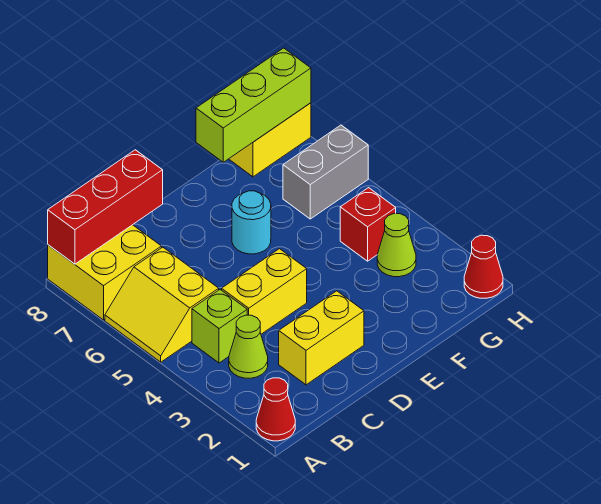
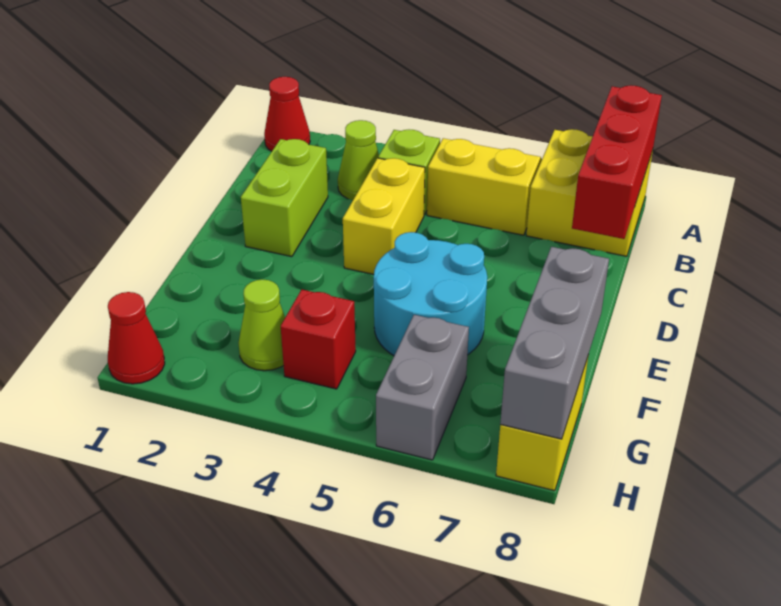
yellow 1x2 brick [279,291,364,385] -> lime 1x2 brick [241,139,328,257]
cyan 1x1 round brick [232,191,271,254] -> cyan 2x2 round brick [374,232,487,355]
lime 1x3 brick [196,48,311,162] -> grey 1x3 brick [500,247,609,439]

